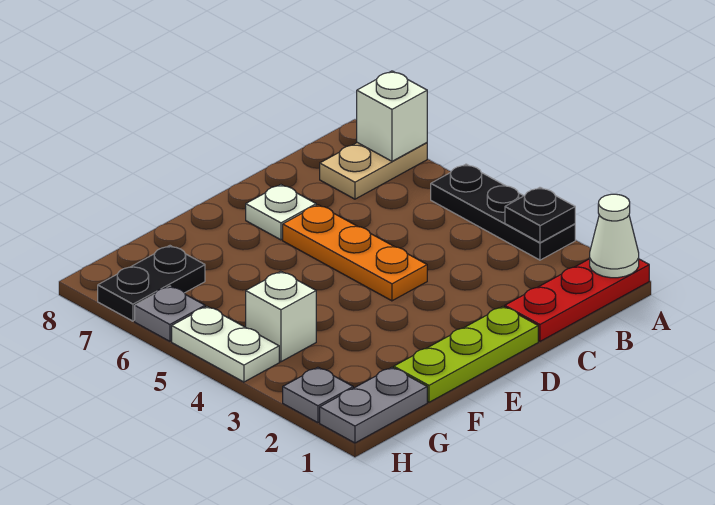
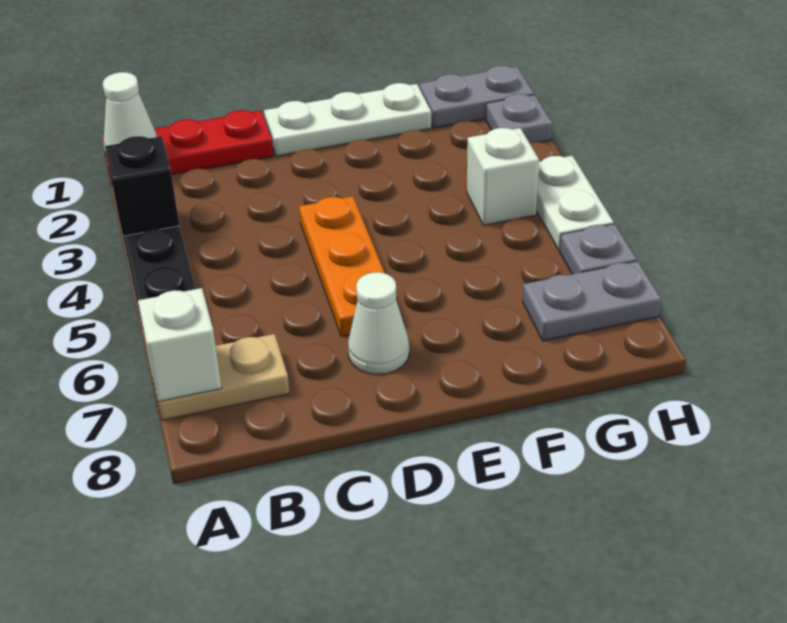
black 1x1 plate [505,187,575,243] -> black 1x1 brick [105,136,179,236]
lime 1x3 plate [394,306,538,402] -> white 1x3 plate [264,83,431,156]
white 1x1 plate [246,185,316,240] -> white 1x1 cone [348,272,409,374]
black 1x2 plate [98,246,205,321] -> grey 1x2 plate [523,261,661,341]

